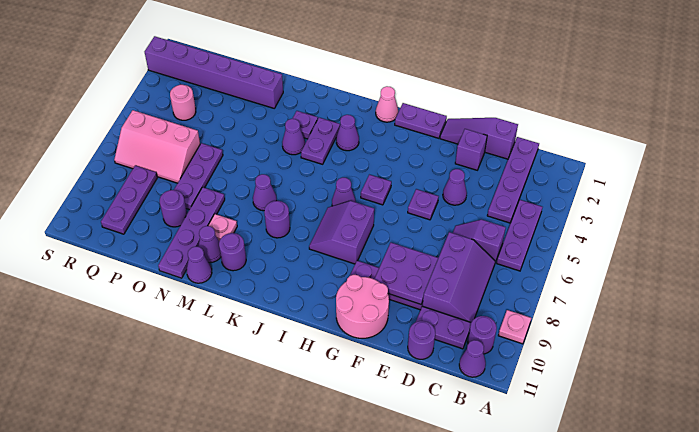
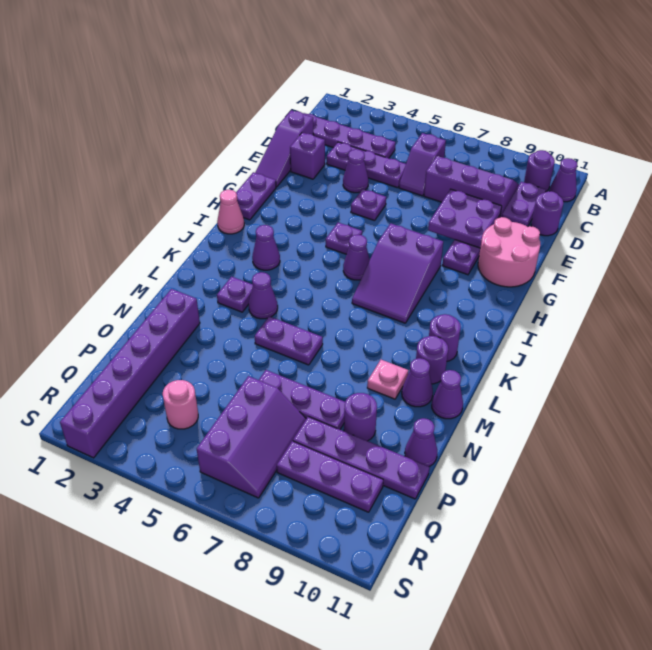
pink 1x1 plate [498,310,531,344] -> none
purple 1x3 plate [497,200,542,271] -> purple 1x3 plate moved to [327,142,406,188]
purple 2x2 slope [309,201,374,264] -> purple 2x3 slope [352,224,443,323]
purple 1x2 plate [301,118,340,164] -> purple 1x2 plate moved to [255,316,323,365]
purple 1x1 round brick [264,201,290,238] -> purple 1x1 round brick moved to [429,314,461,361]
purple 1x1 cone [253,174,277,211] -> purple 1x1 cone moved to [405,418,437,467]
purple 1x4 plate [158,187,225,278] -> purple 1x4 plate moved to [293,417,429,499]
pink 2x3 slope [114,110,200,183] -> purple 2x3 slope [197,376,306,498]

